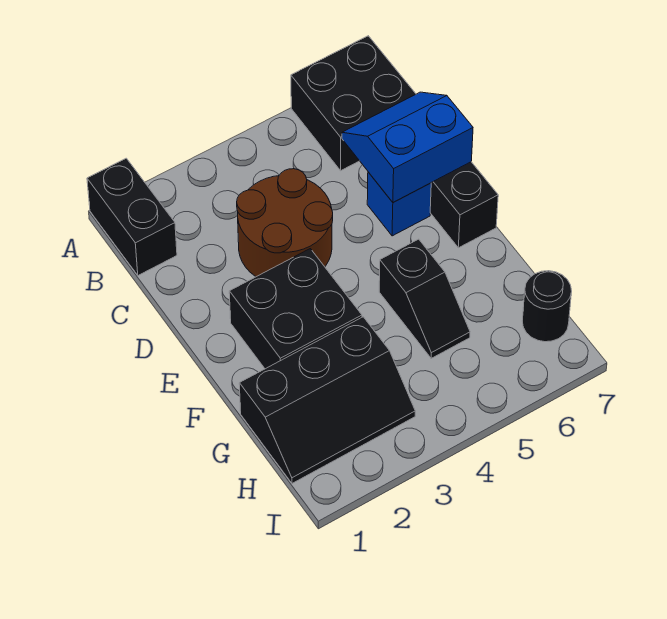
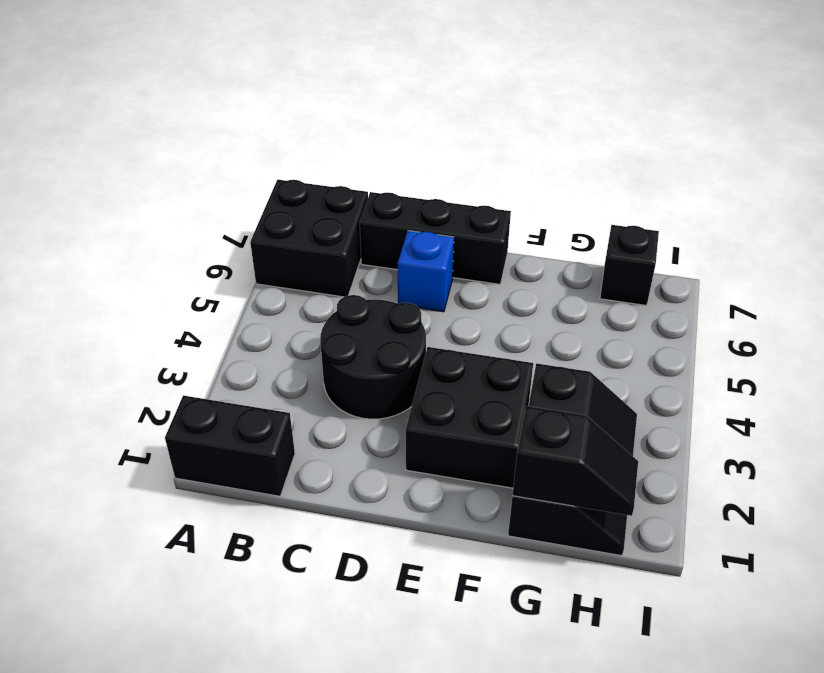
brown 2x2 round brick [237,169,333,277] -> black 2x2 round brick [320,295,426,419]
blue 2x2 slope [342,92,473,203] -> none
black 1x2 slope [379,239,470,358] -> black 1x2 slope moved to [513,406,638,516]
black 1x1 round brick [522,271,572,342] -> black 1x1 brick [600,225,659,306]

